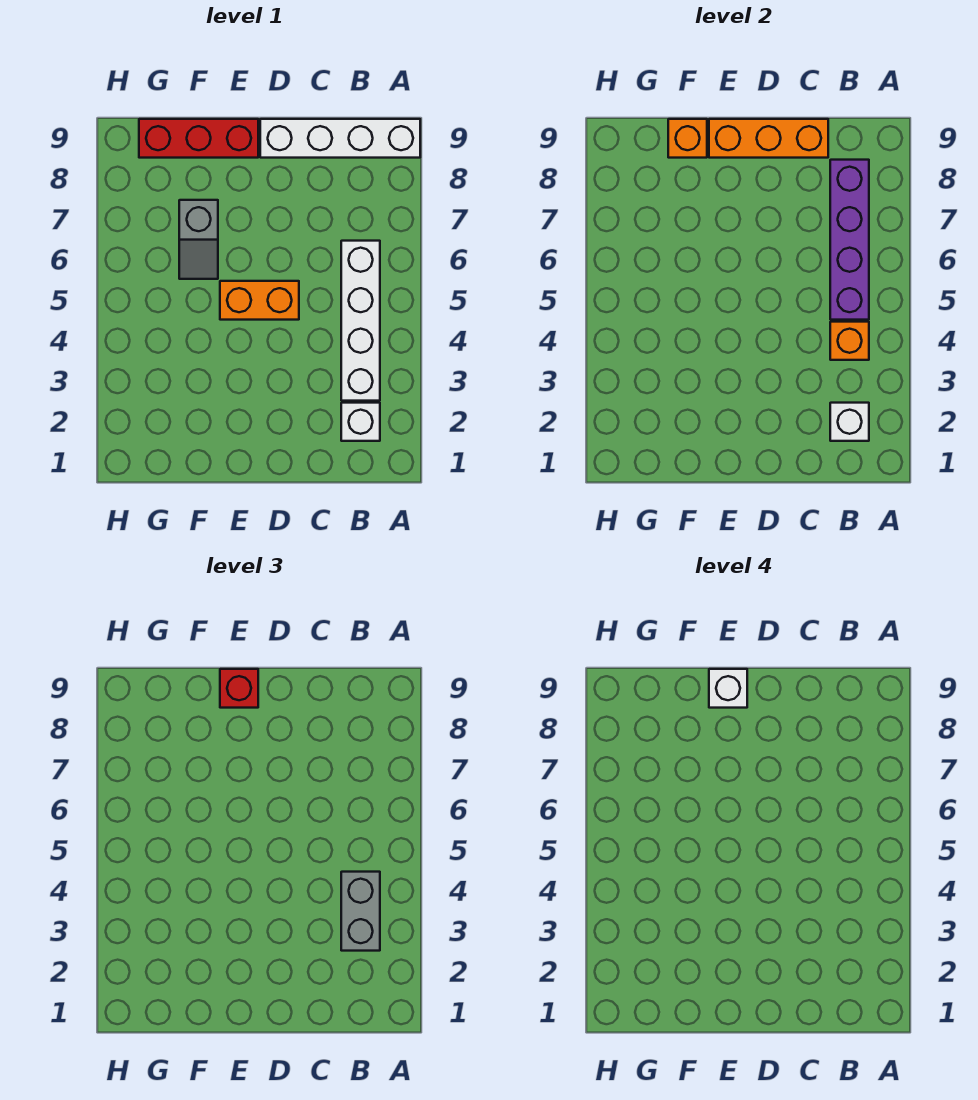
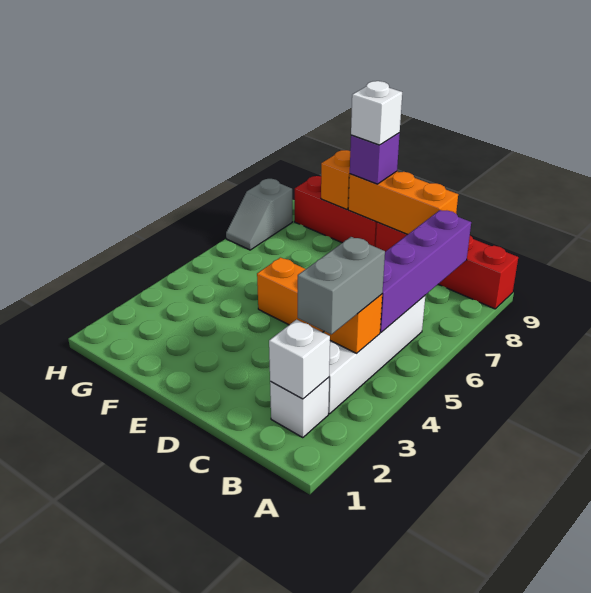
white 1x4 brick [260,119,420,158] -> red 1x4 brick [376,222,518,309]
red 1x1 brick [220,669,258,708] -> purple 1x1 brick [350,133,400,184]
grey 1x2 slope [179,200,218,279] -> grey 1x2 slope moved to [226,179,292,250]

